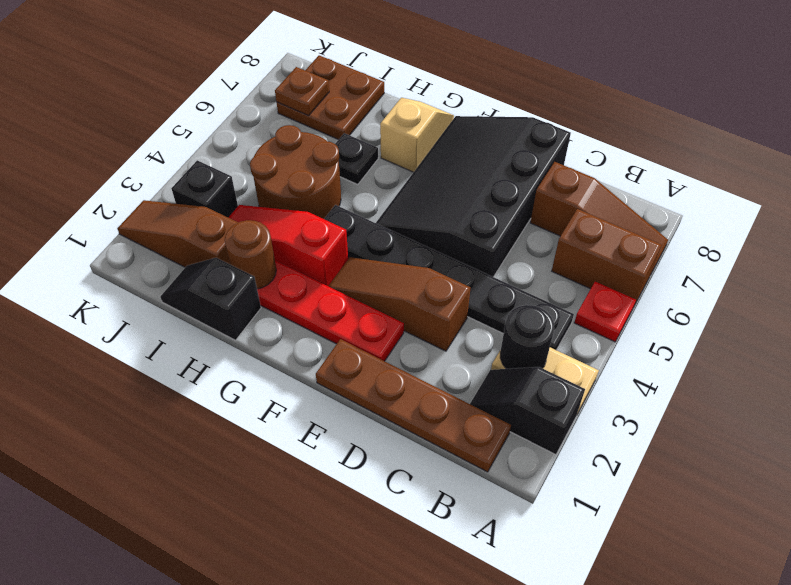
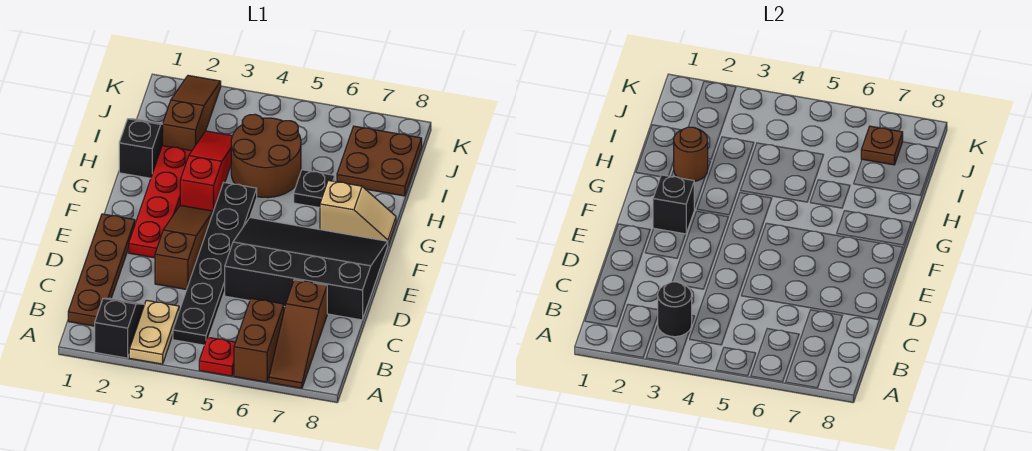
black 1x1 brick [171,160,238,217] -> black 1x1 brick moved to [653,175,694,234]

